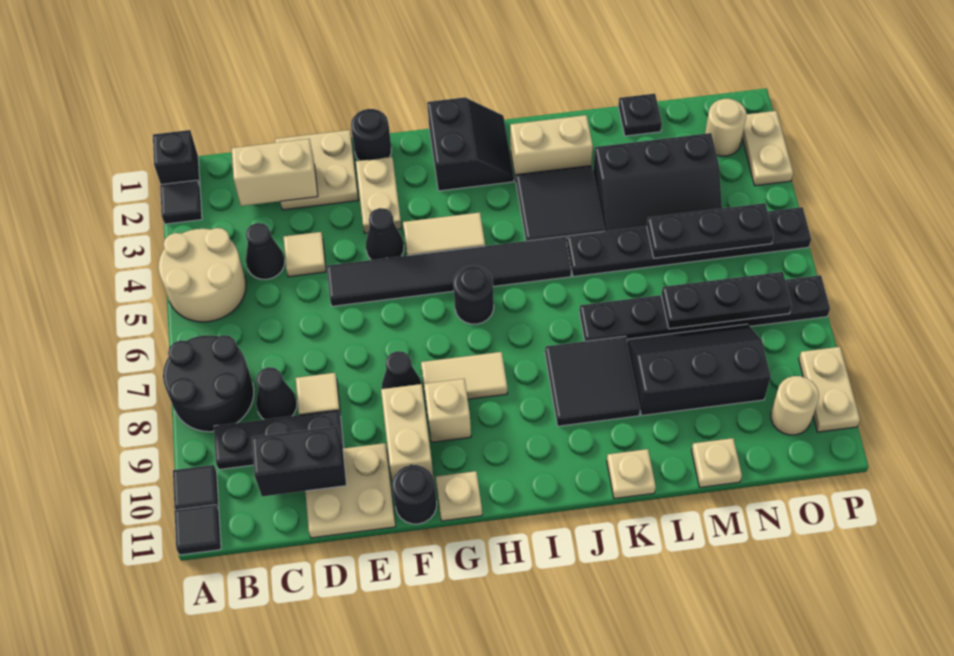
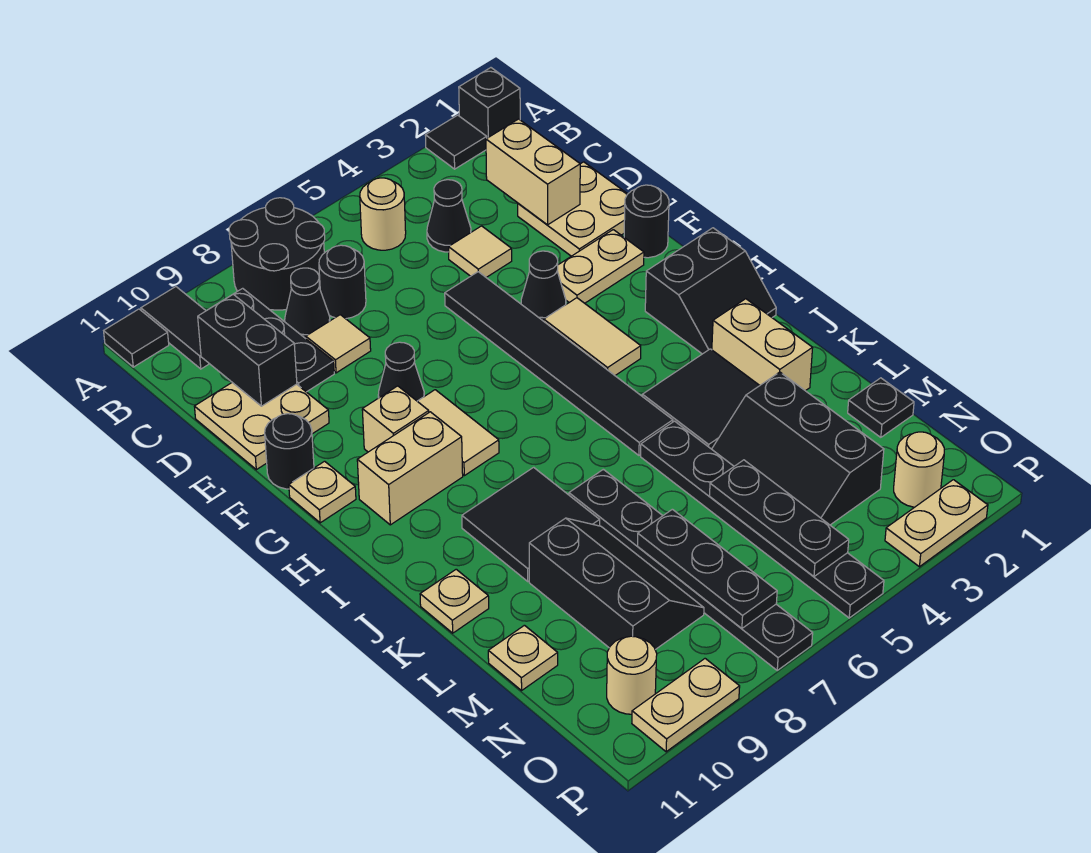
tan 2x2 round brick [158,228,246,322] -> tan 1x1 round brick [360,178,406,250]
black 1x1 tile [173,465,219,510] -> black 1x2 tile [141,287,209,369]
tan 1x2 brick [381,384,434,481] -> tan 1x2 brick moved to [357,412,463,525]
black 1x1 round brick [453,266,494,324] -> black 1x1 round brick moved to [319,245,366,319]

